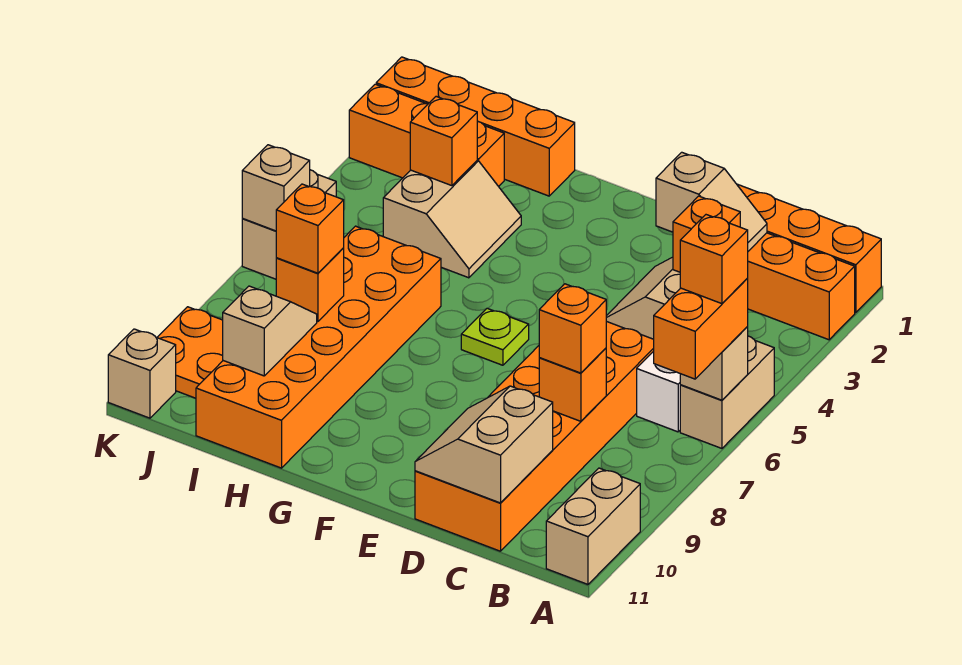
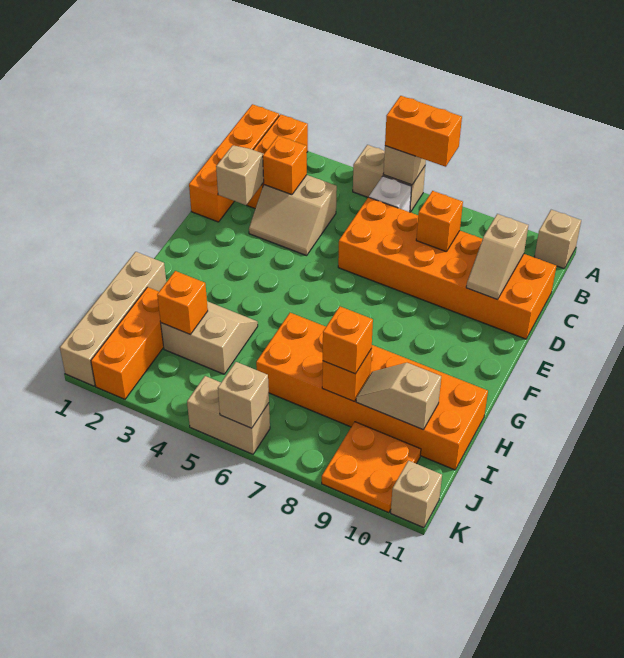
orange 1x1 brick [680,215,748,304] -> none
tan 1x2 brick [546,468,640,584] -> tan 1x1 brick [534,210,581,269]
orange 1x1 brick [539,284,606,373] -> none
tan 2x2 slope [415,386,553,503] -> tan 1x2 slope [466,214,528,299]
lime 1x1 plate [461,308,529,365] -> none
orange 1x4 brick [376,57,575,196] -> tan 1x4 brick [60,252,166,386]

